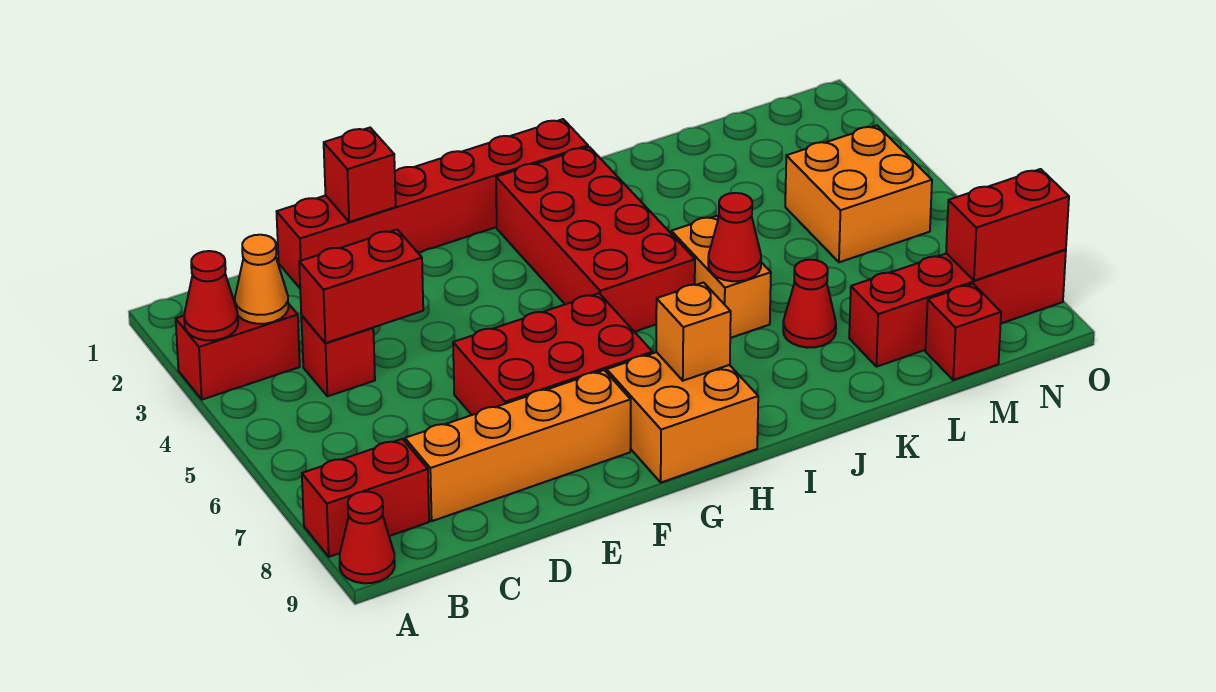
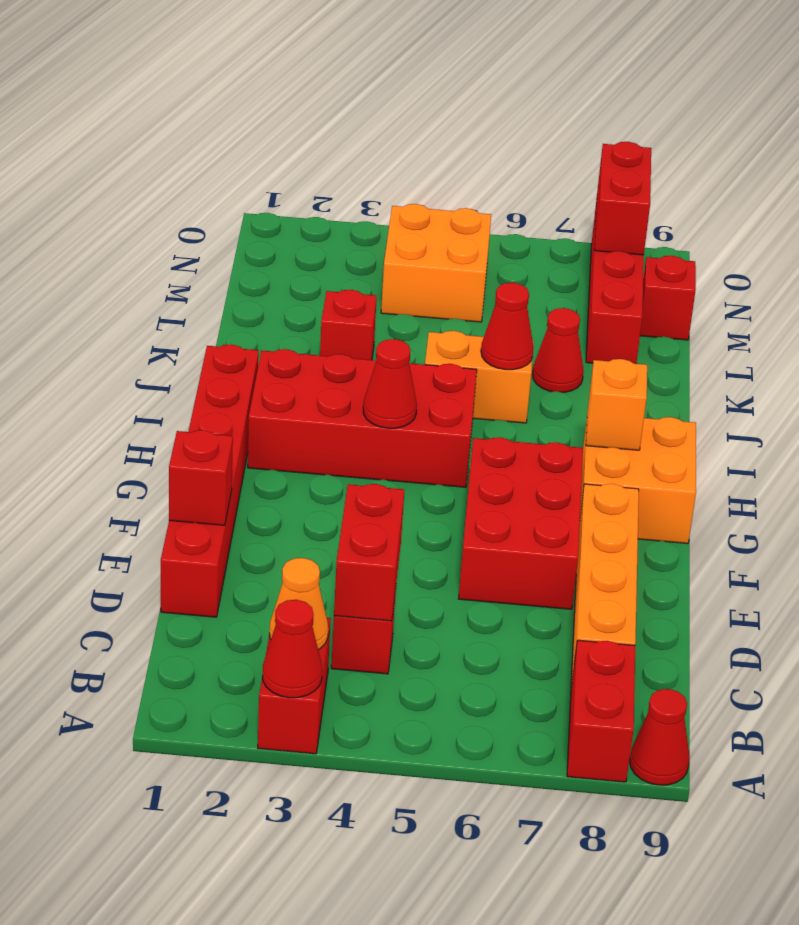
none -> red 1x1 cone [363,339,417,428]
none -> red 1x1 brick [320,290,377,360]

